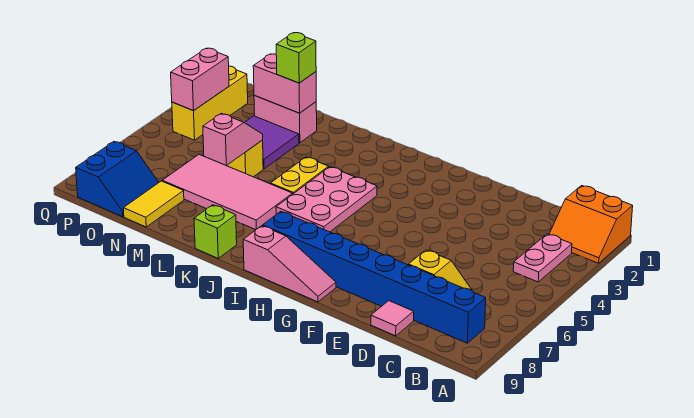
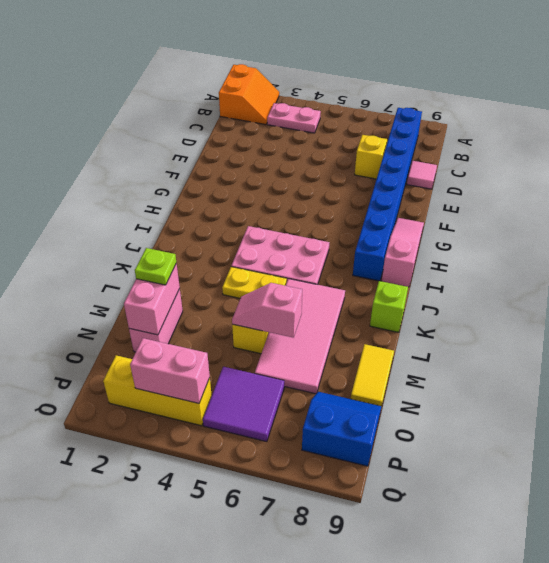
lime 1x1 brick [276,33,316,83] -> lime 1x1 plate [135,248,176,285]
purple 2x2 tile [244,116,299,169] -> purple 2x2 tile moved to [203,367,284,442]
yellow 1x2 tile [123,181,184,227] -> yellow 1x2 tile turned to [351,344,394,406]

